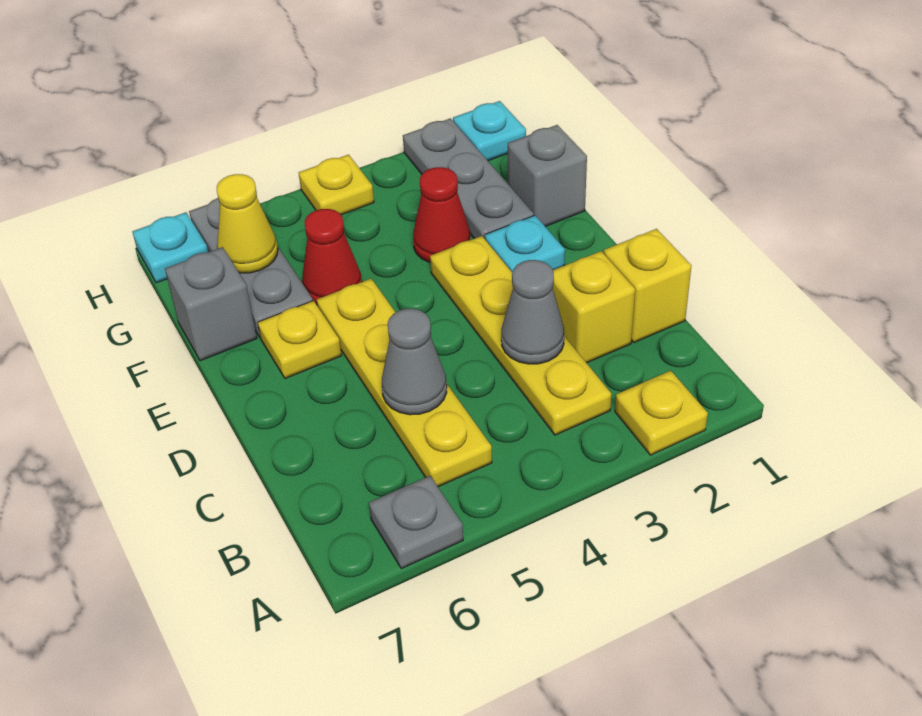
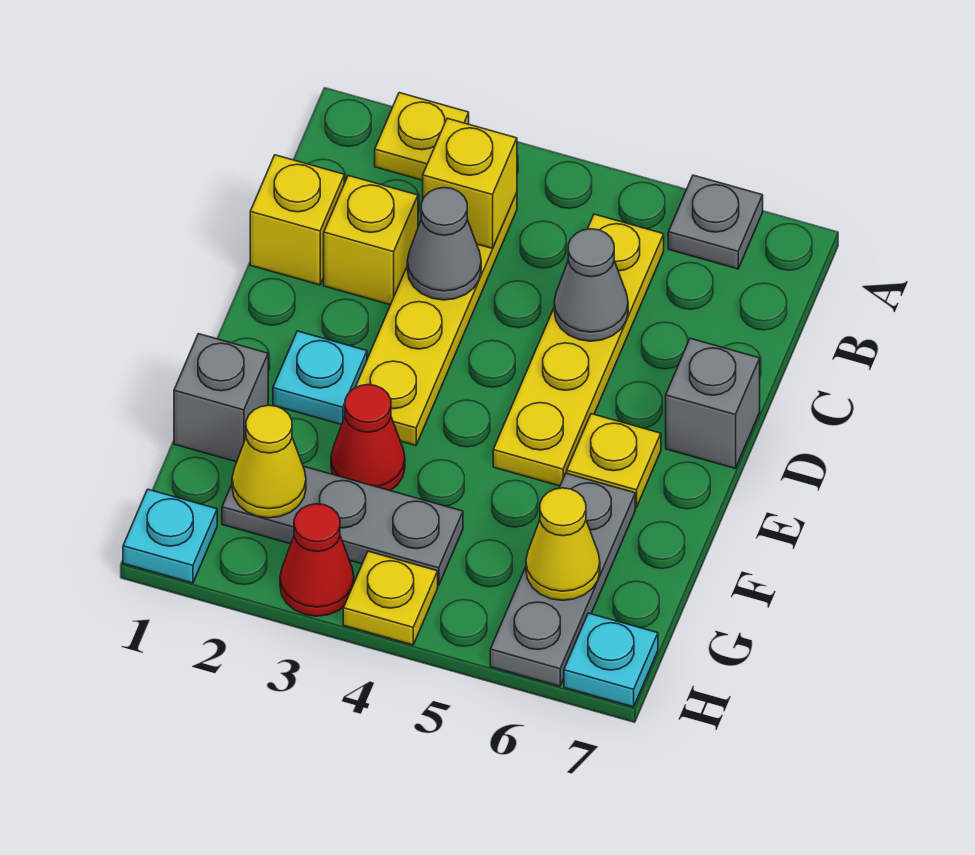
none -> yellow 1x1 brick [423,118,517,248]
grey 1x3 plate [403,118,534,239] -> grey 1x3 plate turned to [222,466,463,585]
red 1x1 cone [302,209,362,305] -> red 1x1 cone moved to [280,504,354,616]
grey 1x1 brick [165,247,257,361] -> grey 1x1 brick moved to [666,338,760,468]
none -> yellow 1x1 cone [232,405,306,518]

